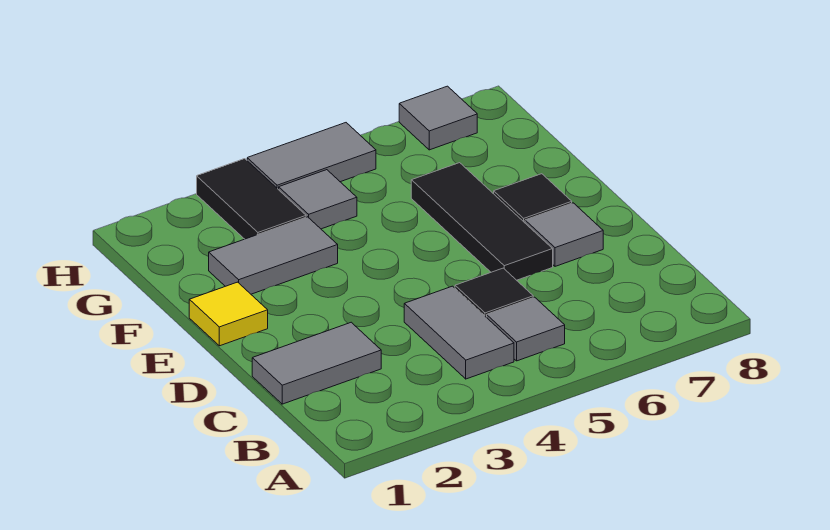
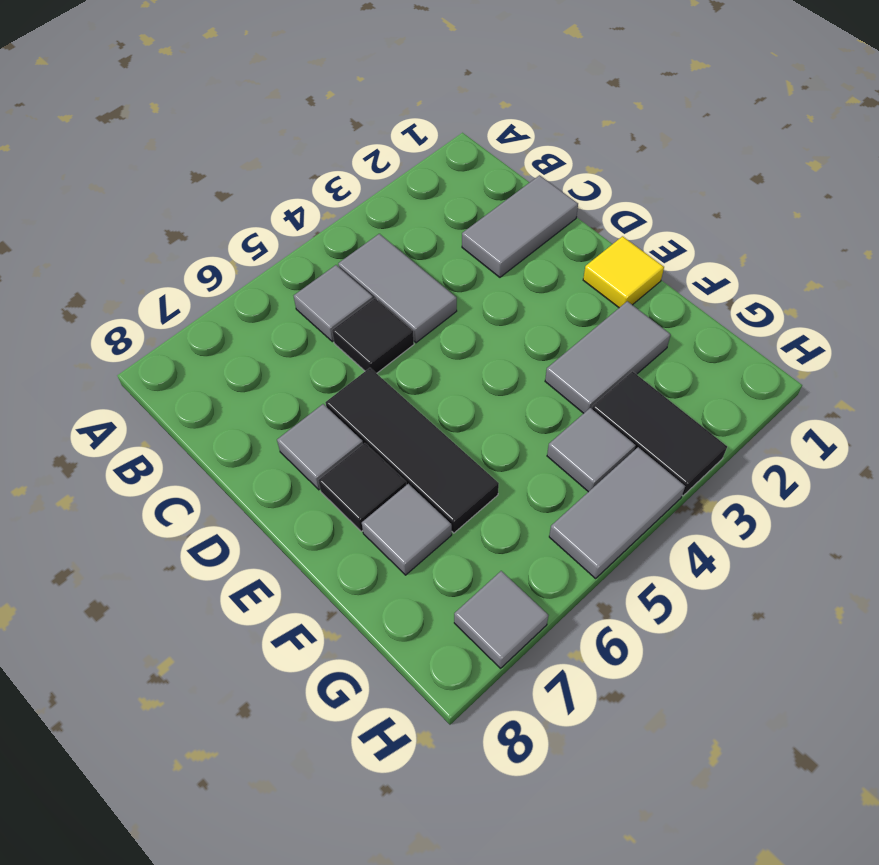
none -> grey 1x1 tile [362,484,452,575]

